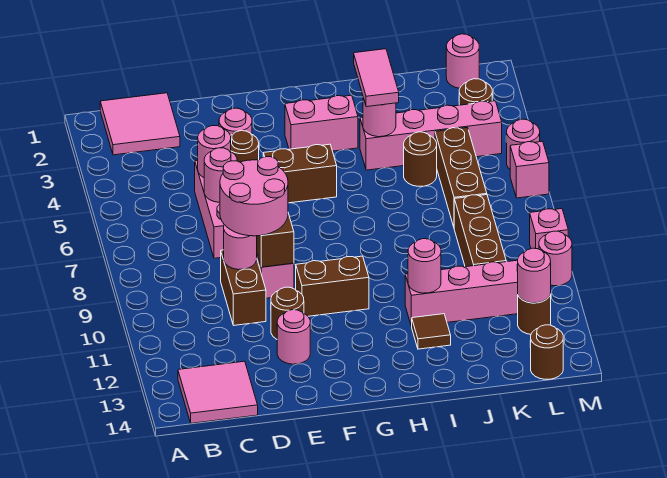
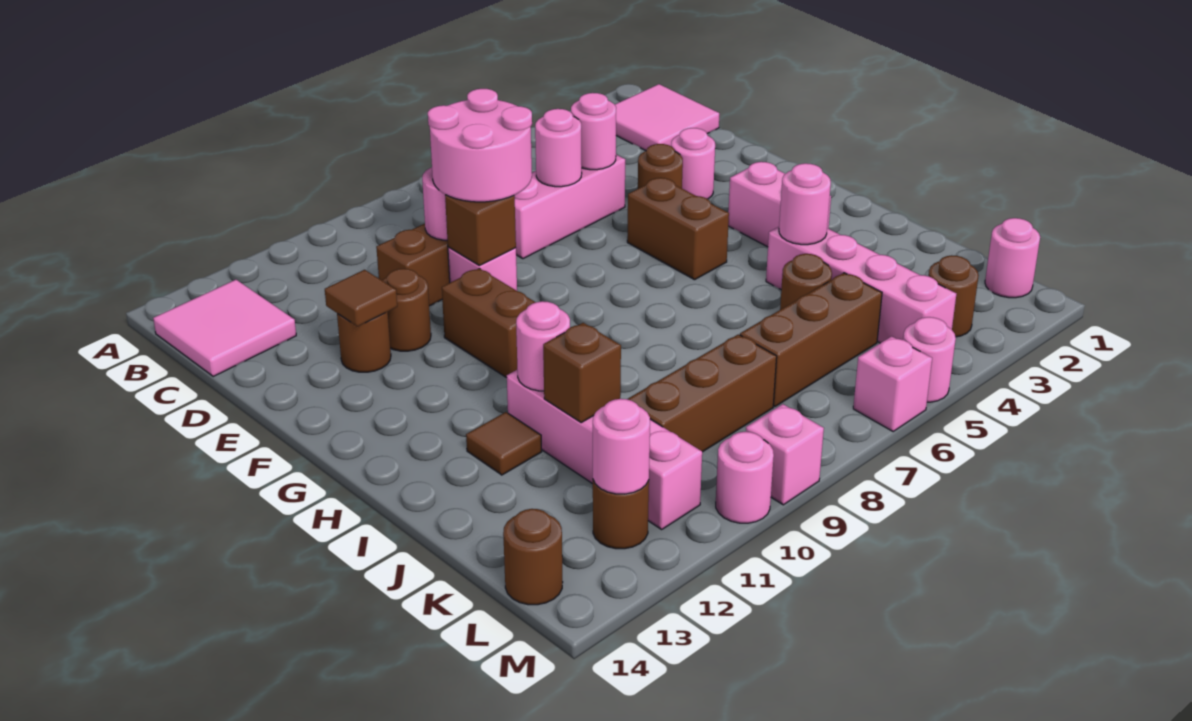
pink 1x1 round brick [277,310,310,364] -> brown 1x1 round brick [337,312,391,372]
none -> brown 1x1 tile [325,270,397,327]
pink 1x2 tile [354,49,399,107] -> none
none -> brown 1x1 brick [543,323,621,422]

